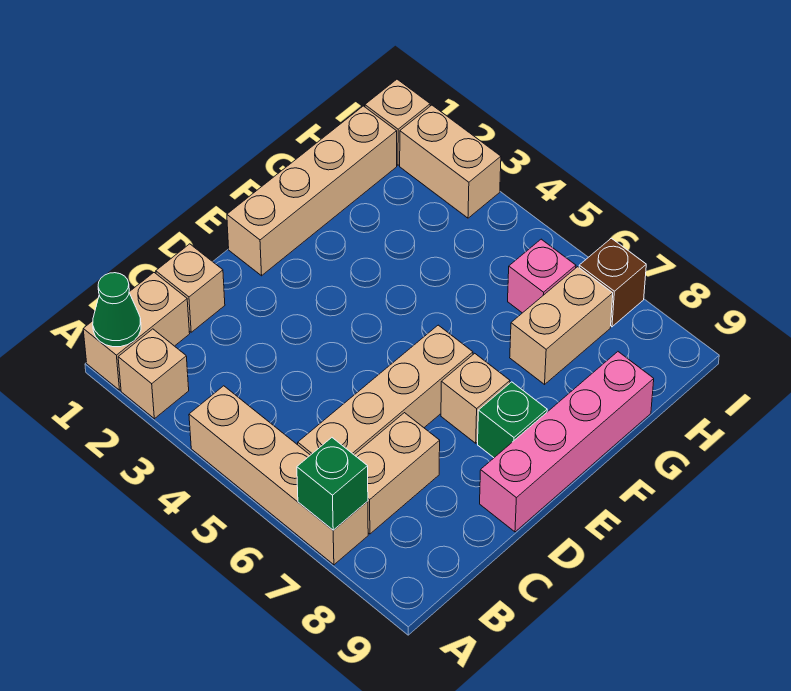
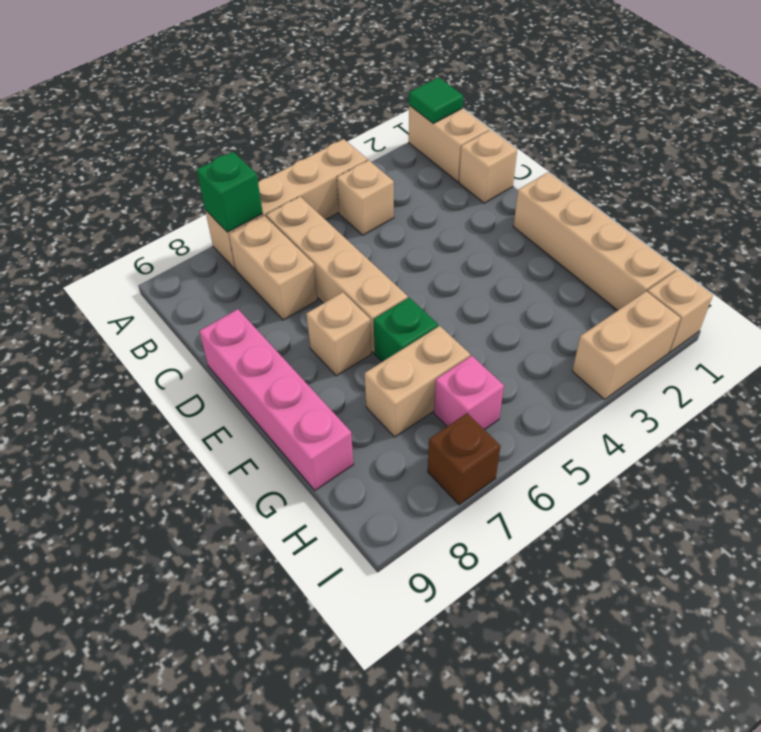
green 1x1 cone [93,273,141,347] -> green 1x1 tile [409,77,463,124]
tan 1x1 brick [118,329,189,419] -> tan 1x1 brick moved to [337,160,394,235]
green 1x1 brick [478,382,547,458] -> green 1x1 brick moved to [374,298,438,362]
tan 1x2 brick [510,267,613,384] -> tan 1x2 brick turned to [365,326,470,437]

